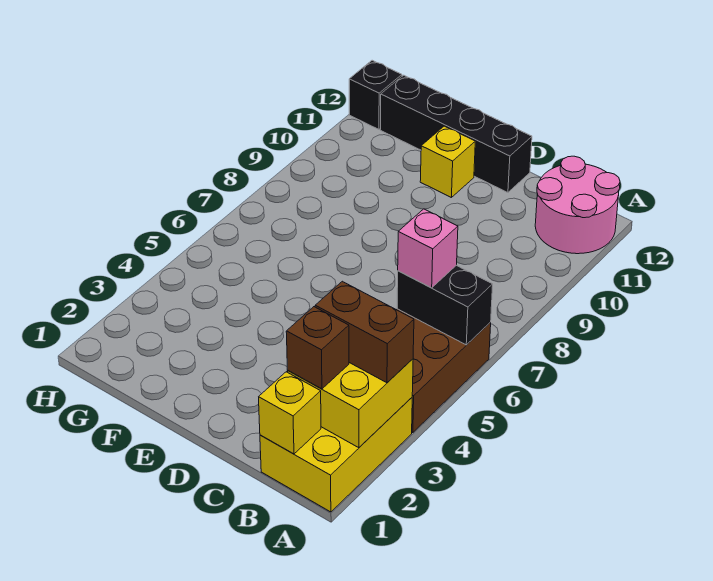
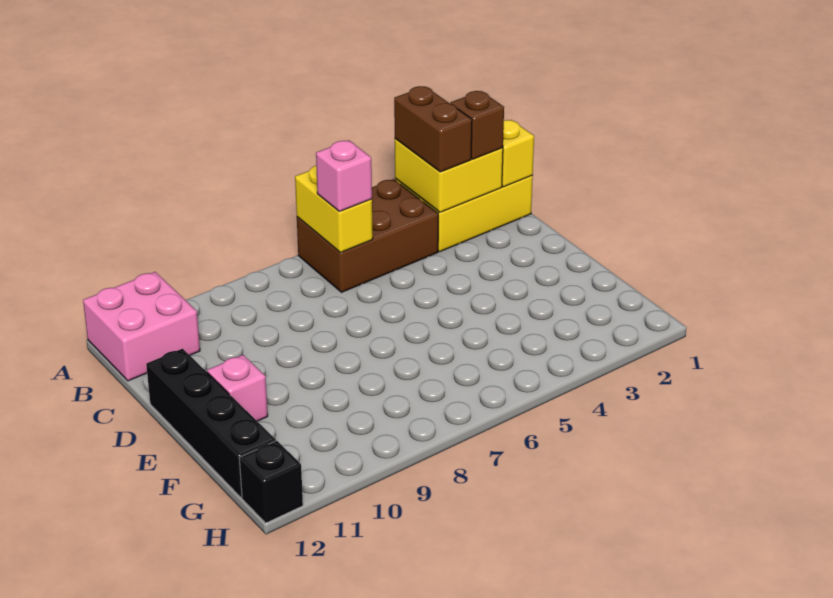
black 1x2 brick [397,265,493,345] -> yellow 1x2 brick [295,166,373,253]
pink 2x2 round brick [535,156,620,254] -> pink 2x2 brick [83,272,200,381]
yellow 1x1 brick [420,126,475,198] -> pink 1x1 brick [207,355,268,421]

